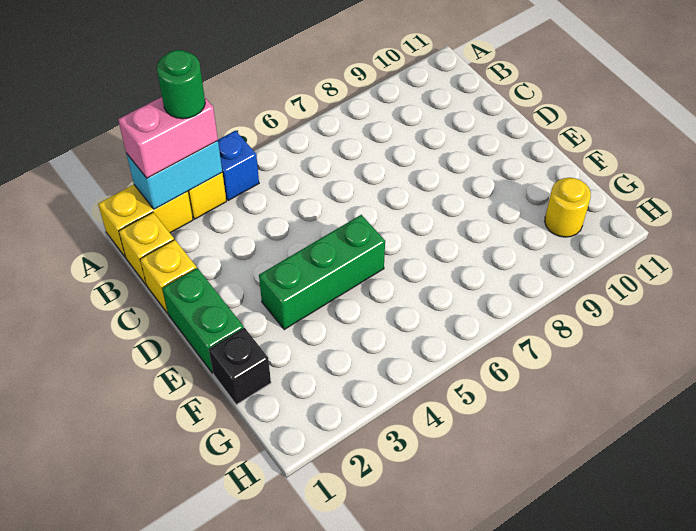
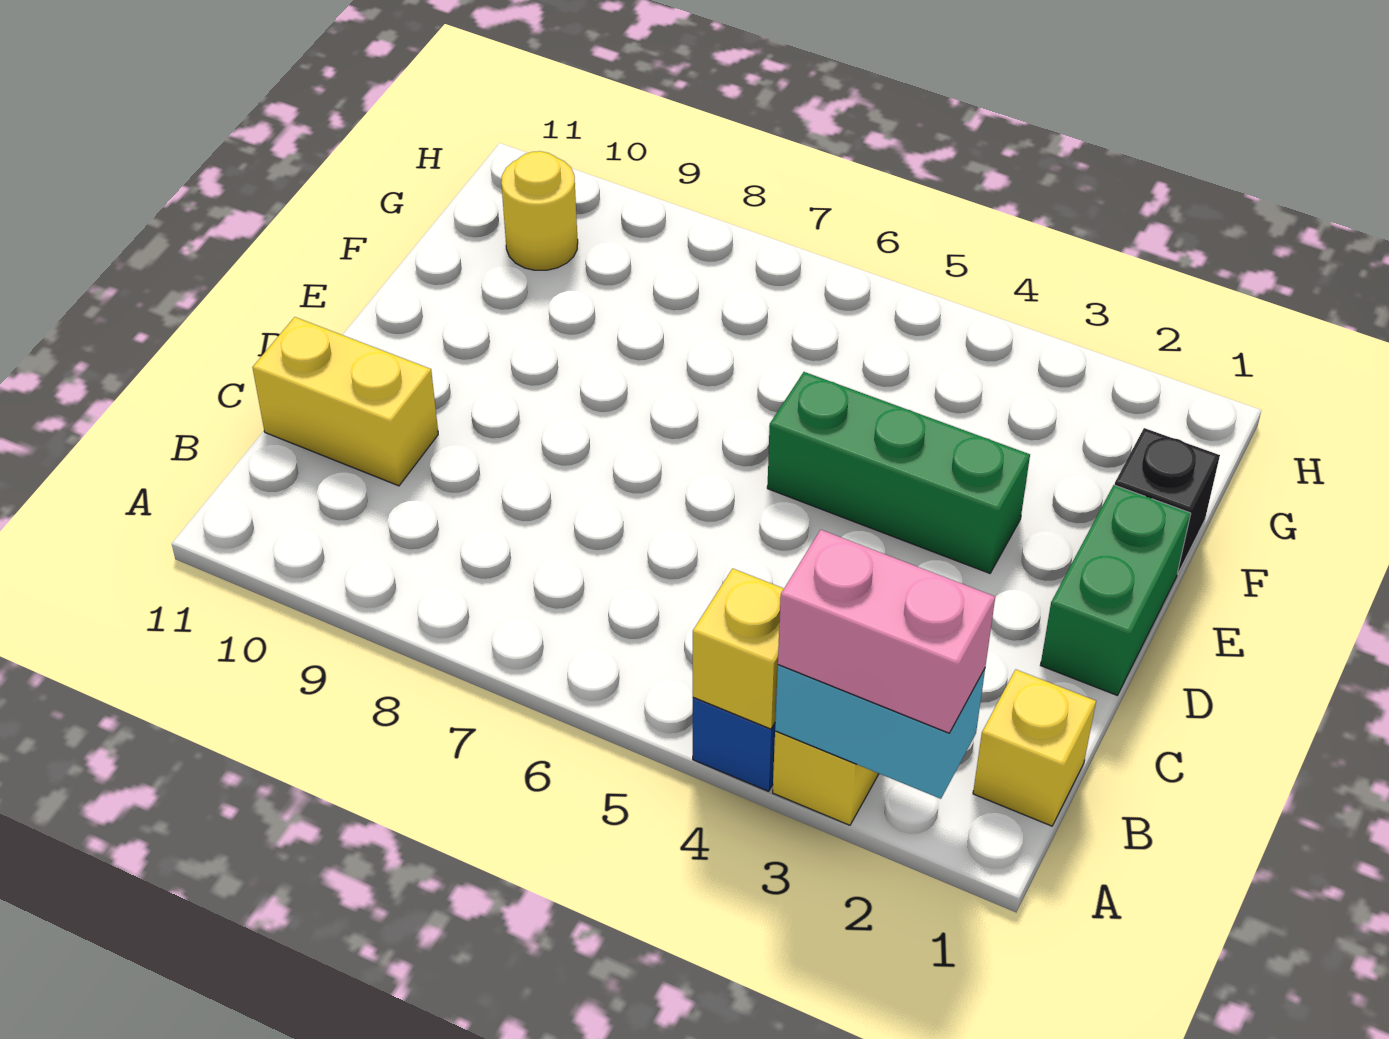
yellow 1x2 brick [98,185,193,258] -> yellow 1x2 brick moved to [252,317,438,486]
green 1x1 round brick [157,50,205,119] -> none
yellow 1x1 brick [140,240,197,313] -> yellow 1x1 brick moved to [693,568,784,729]

